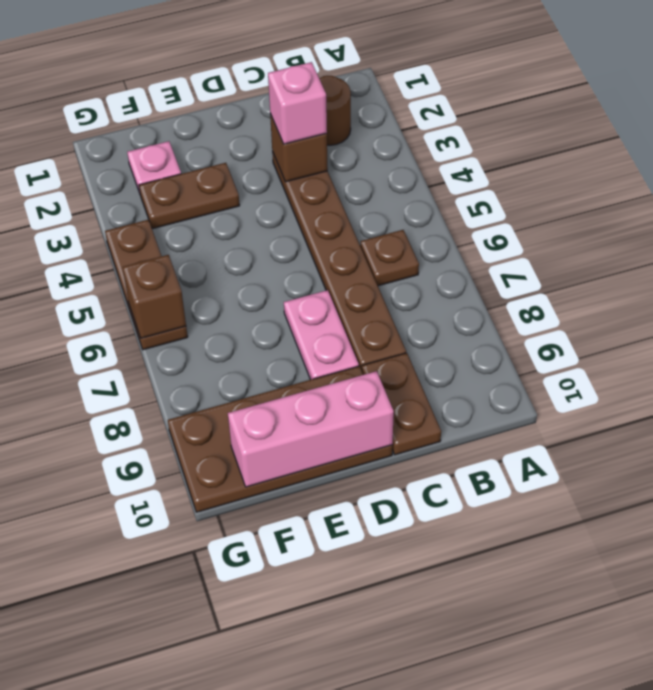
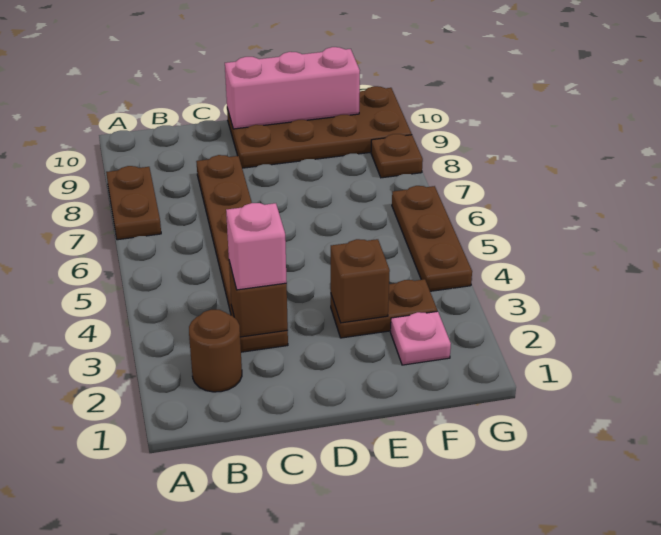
brown 1x1 plate [360,230,419,286] -> brown 1x1 plate moved to [371,134,423,178]
brown 1x2 plate [362,353,441,455] -> brown 1x2 plate moved to [106,166,161,240]
pink 1x2 plate [284,290,359,380] -> none
brown 1x1 brick [123,255,186,338] -> brown 1x1 brick moved to [331,239,390,323]

